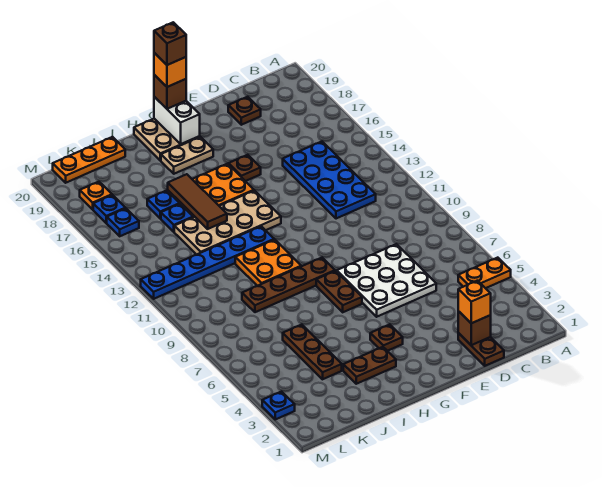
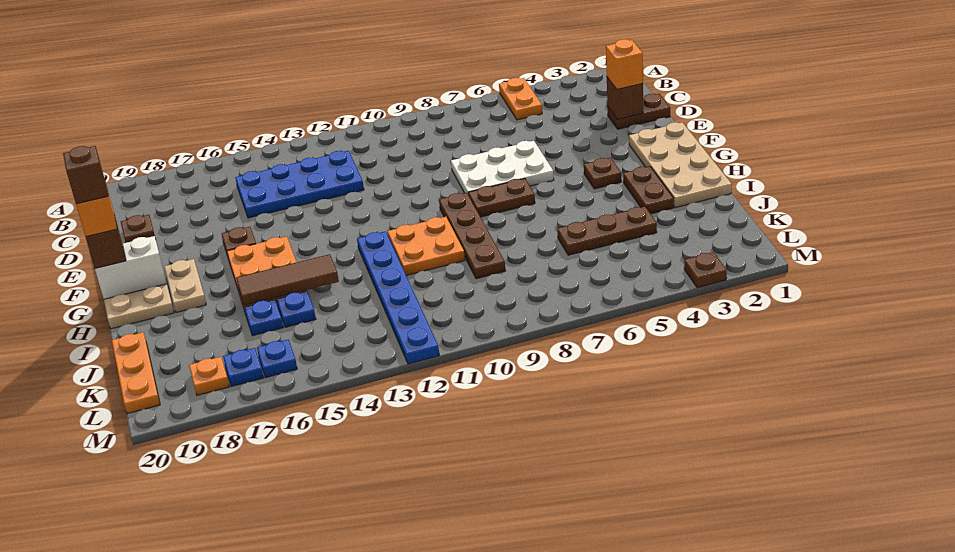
white 3x3 plate [337,244,436,317] -> white 2x3 plate [451,141,554,195]
tan 2x4 plate [174,191,281,255] -> tan 2x4 plate moved to [629,122,732,208]
blue 1x1 plate [262,392,295,419] -> brown 1x1 plate [684,252,727,288]

